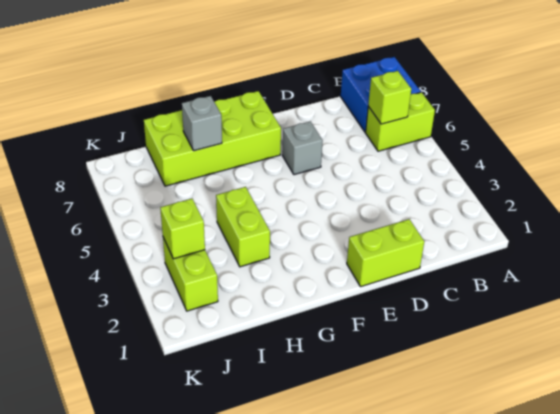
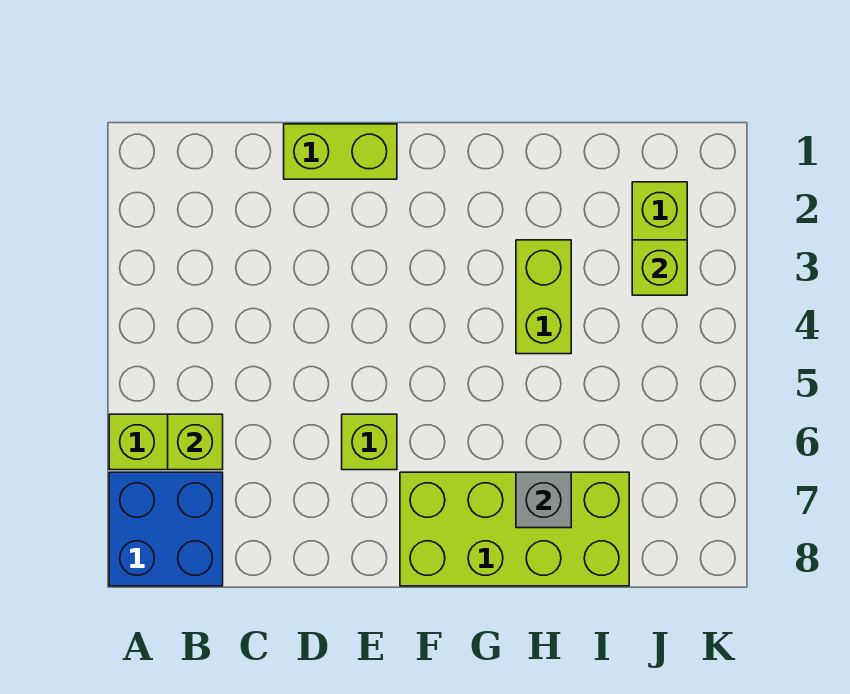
grey 1x1 brick [282,121,323,175] -> lime 1x1 brick [342,414,397,470]

